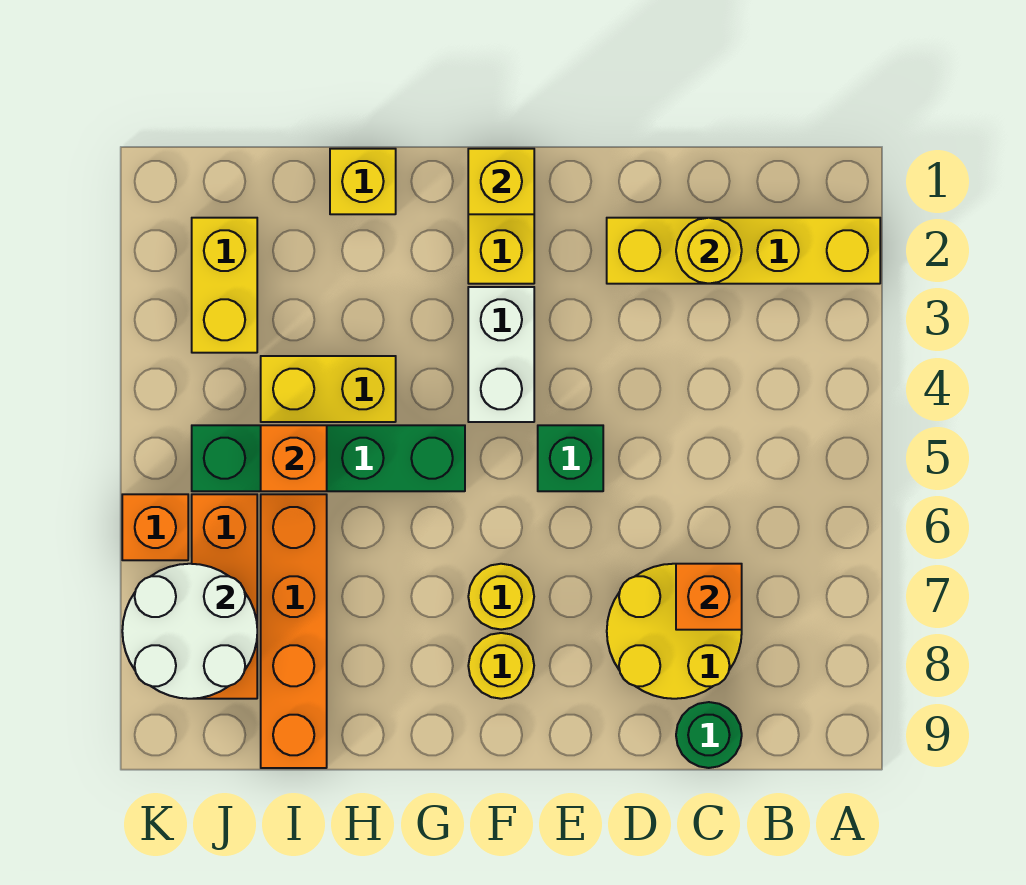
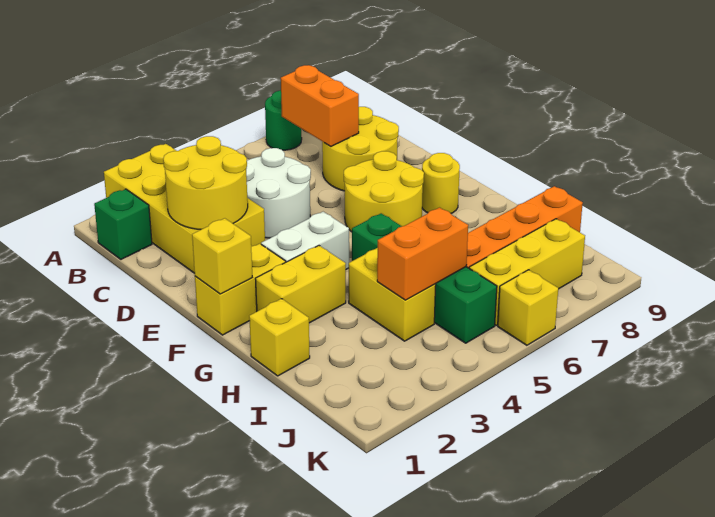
yellow 1x4 brick [607,218,880,284] -> yellow 2x4 brick [104,144,265,273]
yellow 1x1 round brick [676,218,742,284] -> yellow 2x2 round brick [163,136,248,229]
orange 1x1 brick [676,564,742,630] -> orange 1x2 brick [281,65,359,147]
green 1x1 round brick [676,702,742,768] -> green 1x1 round brick moved to [265,90,302,150]
green 1x1 brick [538,425,603,491] -> green 1x1 brick moved to [94,189,152,259]
yellow 1x1 round brick [468,564,534,630] -> yellow 2x2 round brick [344,151,424,232]
orange 1x1 brick [261,425,327,491] -> orange 1x2 brick [377,208,468,300]
yellow 1x2 brick [192,218,257,353] -> yellow 1x2 brick moved to [255,246,346,323]
orange 1x3 brick [192,494,257,699] -> yellow 1x3 brick [469,219,585,325]
white 2x2 round brick [122,564,257,699] -> white 2x2 round brick moved to [246,148,311,238]
orange 1x1 brick [122,494,188,560] -> yellow 1x1 brick [498,270,558,345]

